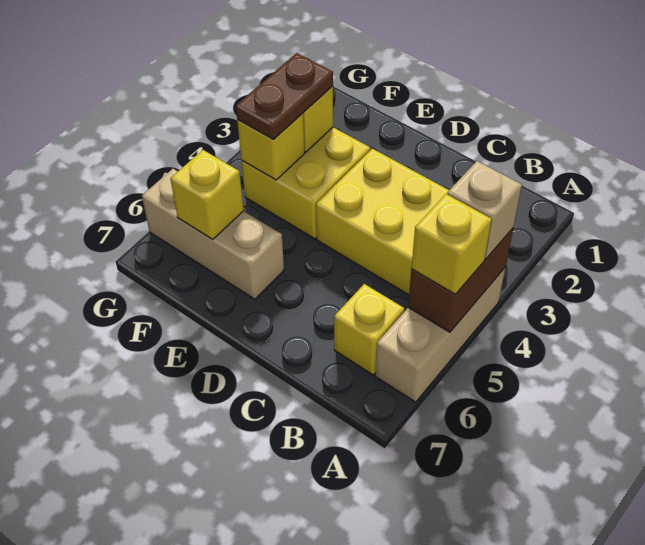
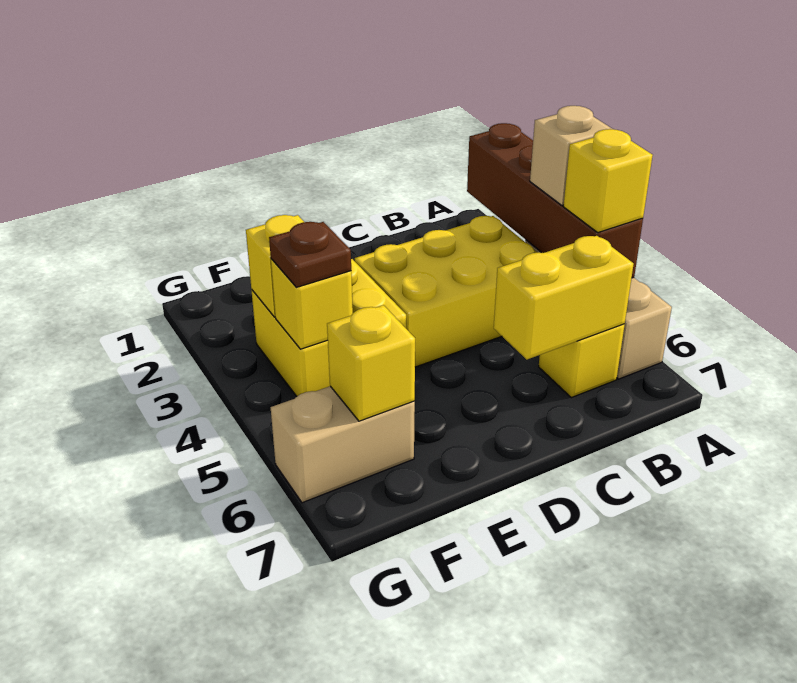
brown 1x2 brick [408,229,513,332] -> brown 1x4 brick [467,123,643,278]
none -> yellow 1x2 brick [494,236,634,359]
tan 1x3 brick [142,169,284,299] -> tan 1x2 brick [271,386,415,503]
brown 1x2 plate [236,53,333,140] -> brown 1x1 plate [269,222,351,287]

